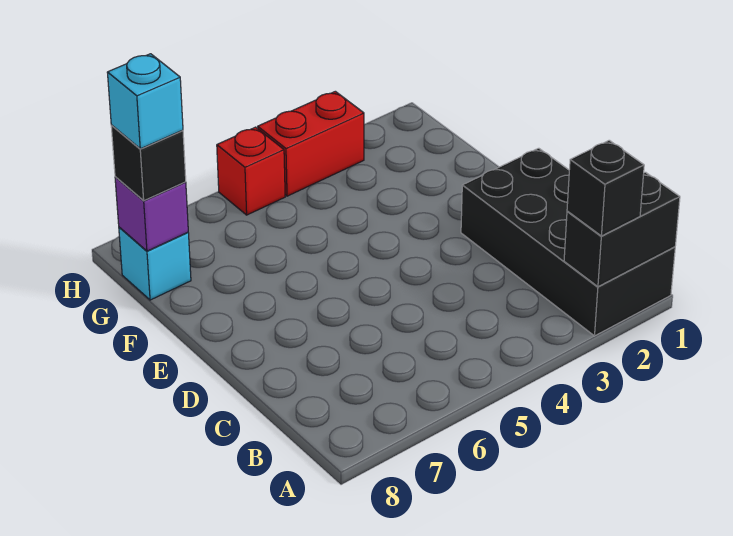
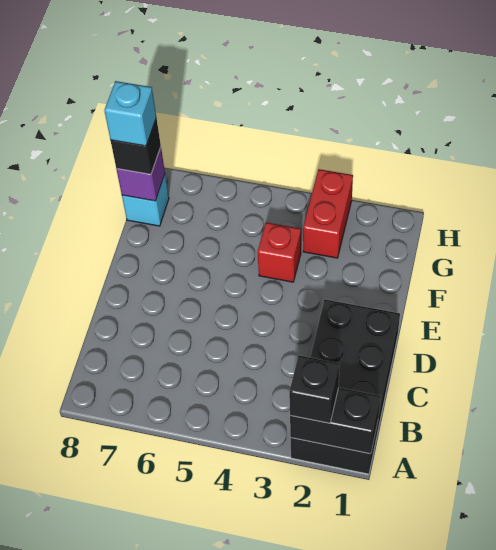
red 1x2 brick [258,91,364,196] -> red 1x2 brick turned to [303,169,353,258]
red 1x1 brick [217,127,285,215] -> red 1x1 brick moved to [257,222,301,282]

